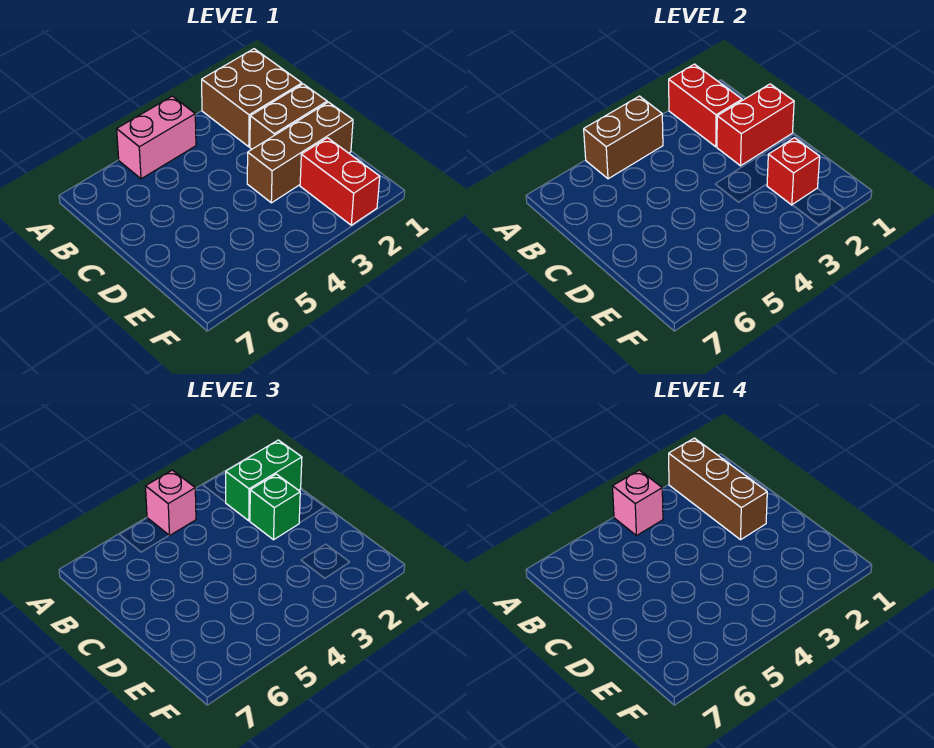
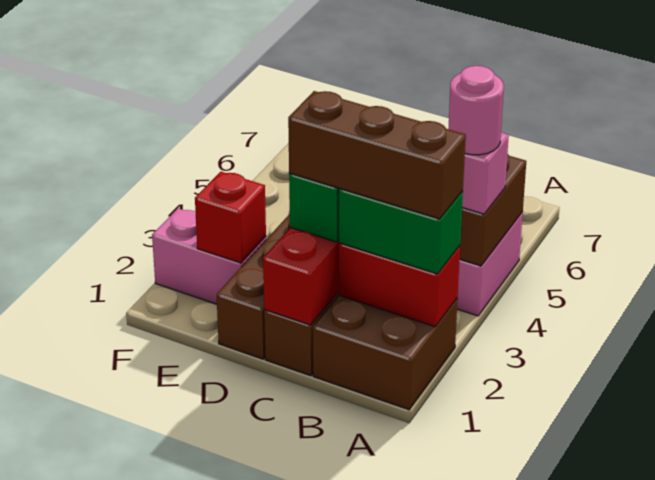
pink 1x1 brick [613,470,663,536] -> pink 1x1 round brick [448,66,504,155]
green 1x2 brick [225,440,302,521] -> green 1x2 brick turned to [339,189,463,274]
red 1x2 brick [300,138,380,225] -> pink 1x2 brick [152,209,266,304]

